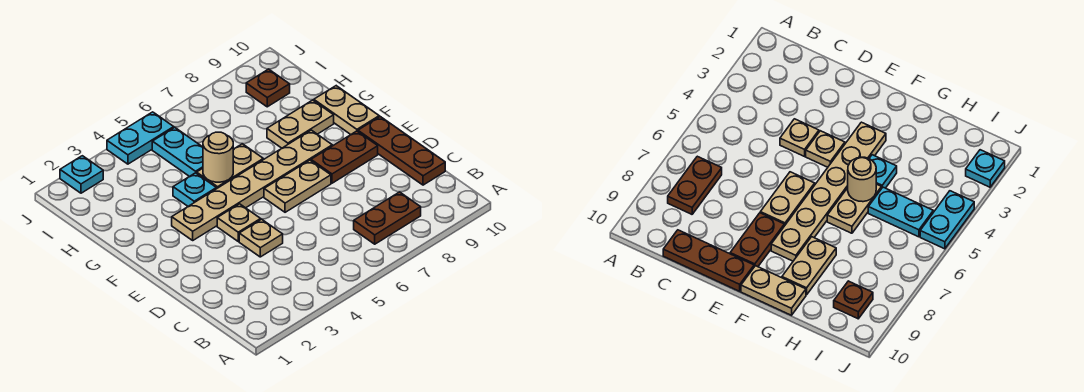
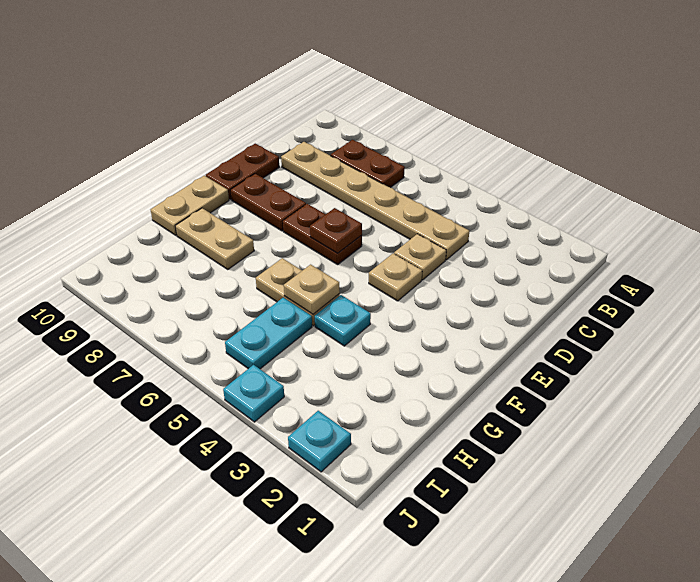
brown 1x3 plate [358,117,445,185] -> brown 1x2 plate [206,144,279,199]
tan 1x2 plate [264,160,331,212] -> brown 1x2 plate [283,204,362,265]
tan 1x6 plate [172,130,332,240] -> tan 1x6 plate moved to [281,142,469,260]
tan 1x1 round brick [203,132,233,182] -> tan 1x1 plate [284,265,340,314]
brown 1x1 plate [246,69,290,107] -> brown 1x1 plate moved to [310,208,362,253]
cyan 1x2 plate [107,112,174,164] -> cyan 1x1 plate [223,365,284,422]

